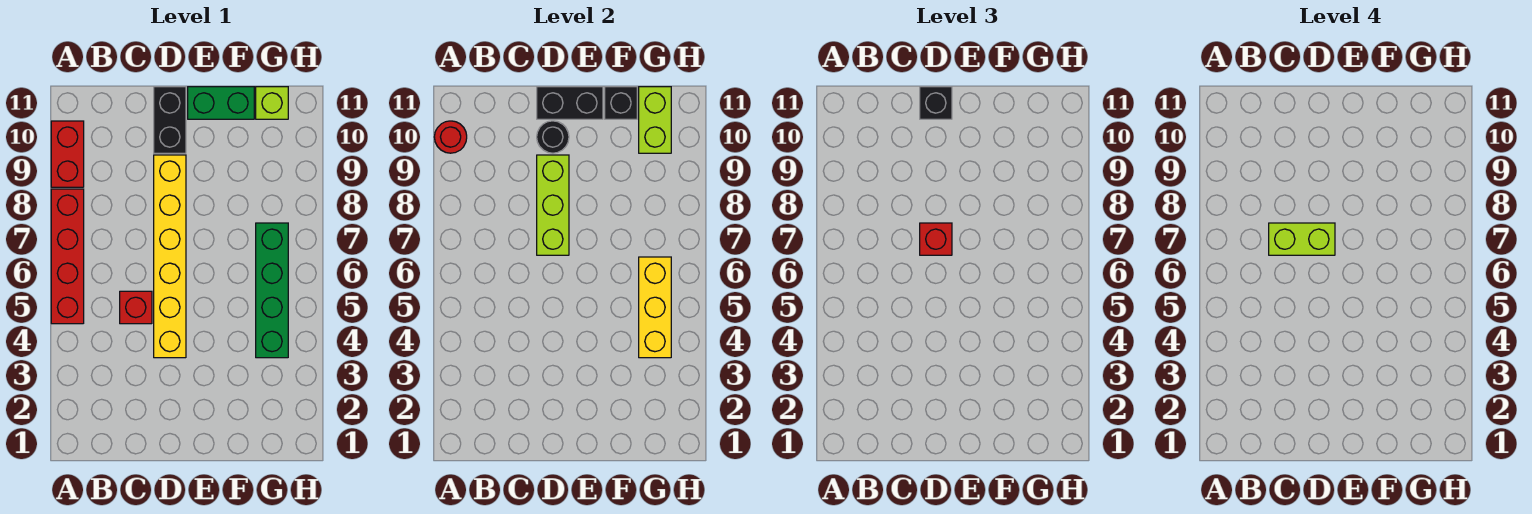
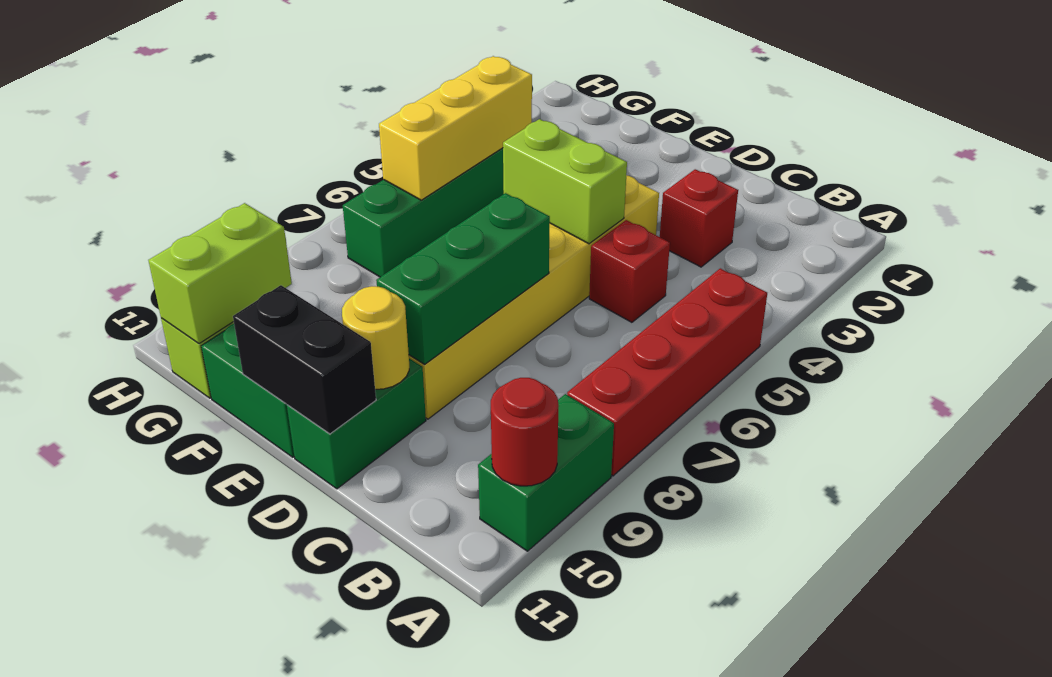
red 1x2 brick [51,121,84,187] -> green 1x2 brick [478,394,614,551]
lime 1x2 brick [1269,223,1335,255] -> lime 1x2 brick moved to [503,119,627,244]
lime 1x3 brick [537,155,569,255] -> green 1x3 brick [376,193,550,364]
red 1x1 brick [920,223,952,255] -> red 1x1 brick moved to [660,169,738,267]
black 1x2 brick [154,87,186,153] -> green 1x2 brick [287,359,426,489]
black 1x1 round brick [537,121,569,153] -> yellow 1x1 round brick [342,286,409,389]
black 1x1 brick [920,87,952,119] -> none
black 1x1 brick [605,87,637,119] -> none

